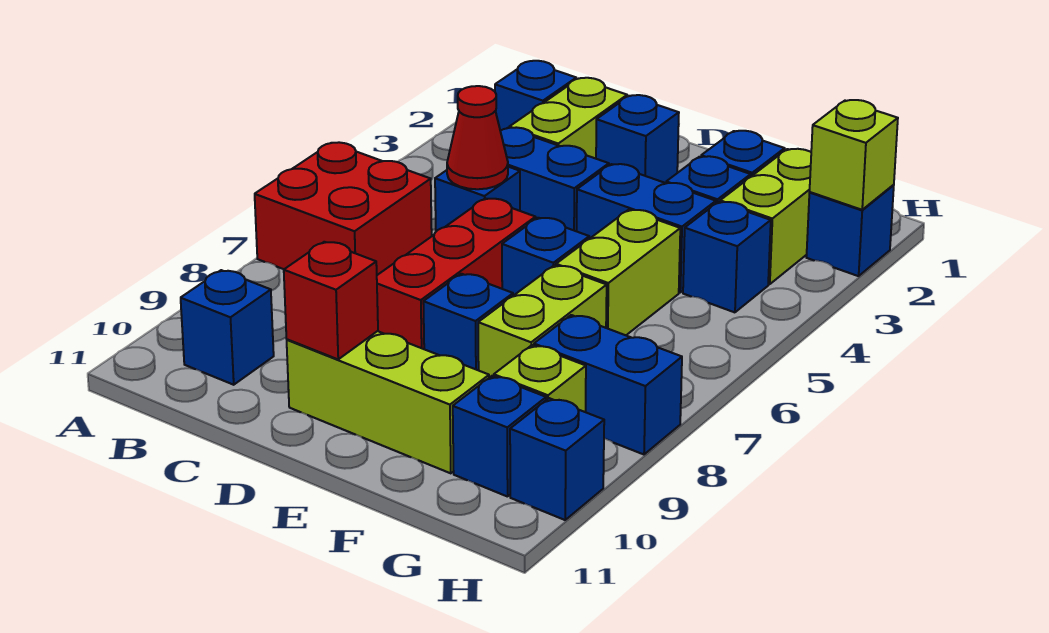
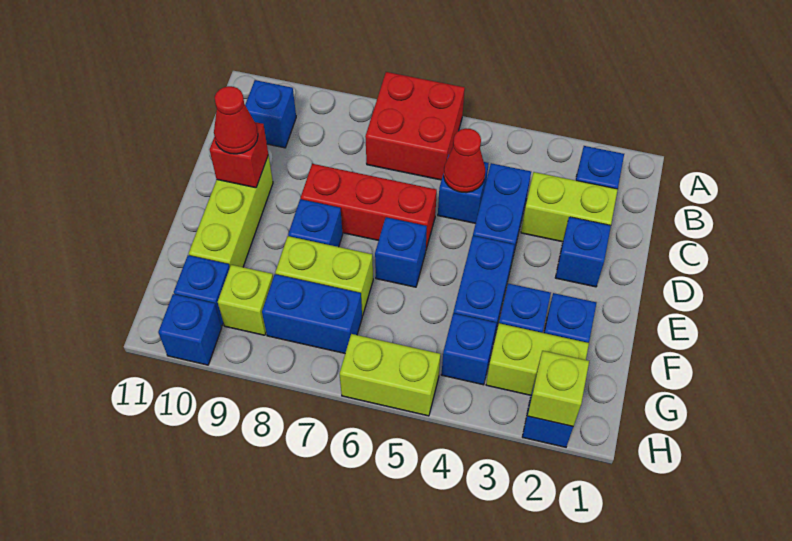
none -> red 1x1 cone [214,86,258,154]
lime 1x2 brick [556,210,680,335] -> lime 1x2 brick moved to [340,334,440,416]
blue 1x2 brick [534,315,682,454] -> blue 1x2 brick turned to [262,274,362,353]

